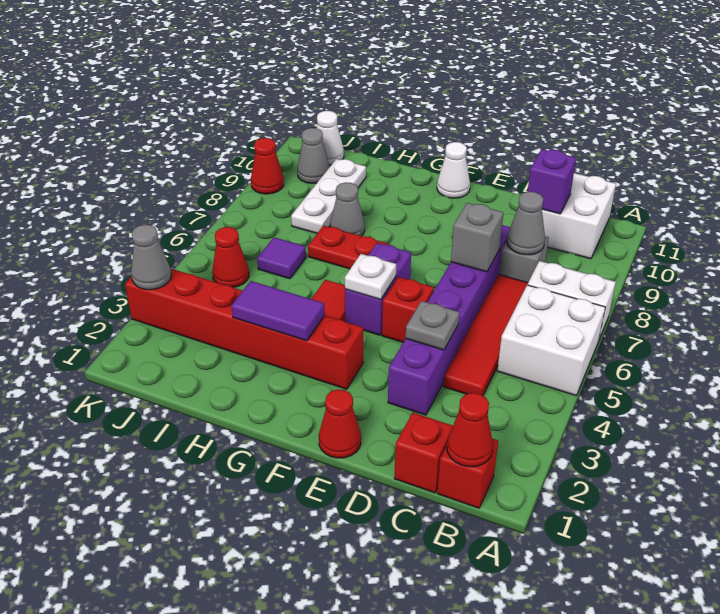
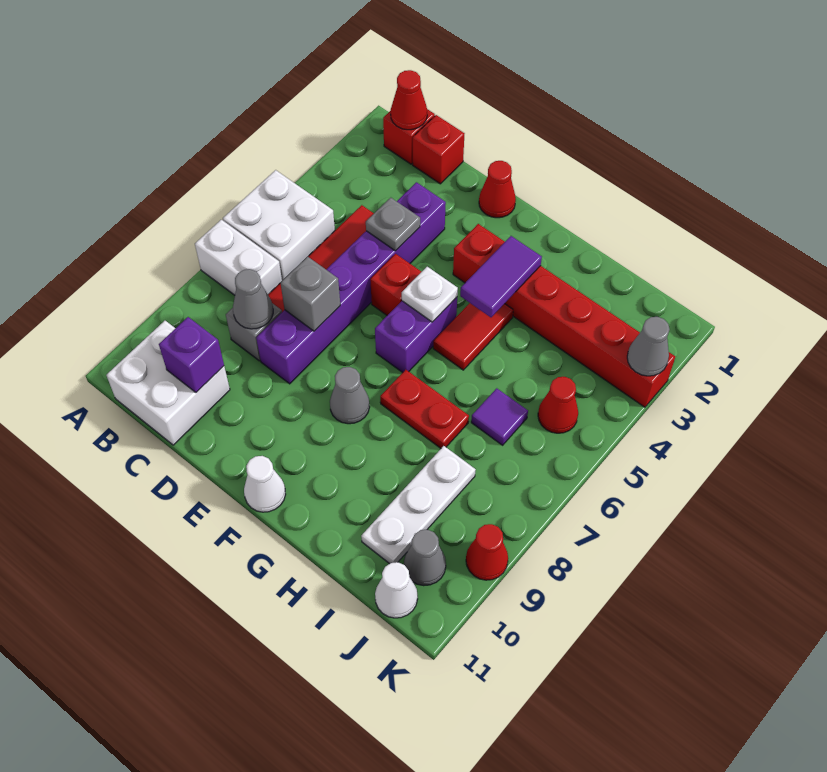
purple 1x2 tile [231,281,325,341] -> purple 1x2 tile turned to [460,236,542,317]
grey 1x1 cone [330,182,365,236] -> grey 1x1 cone moved to [330,367,370,424]

